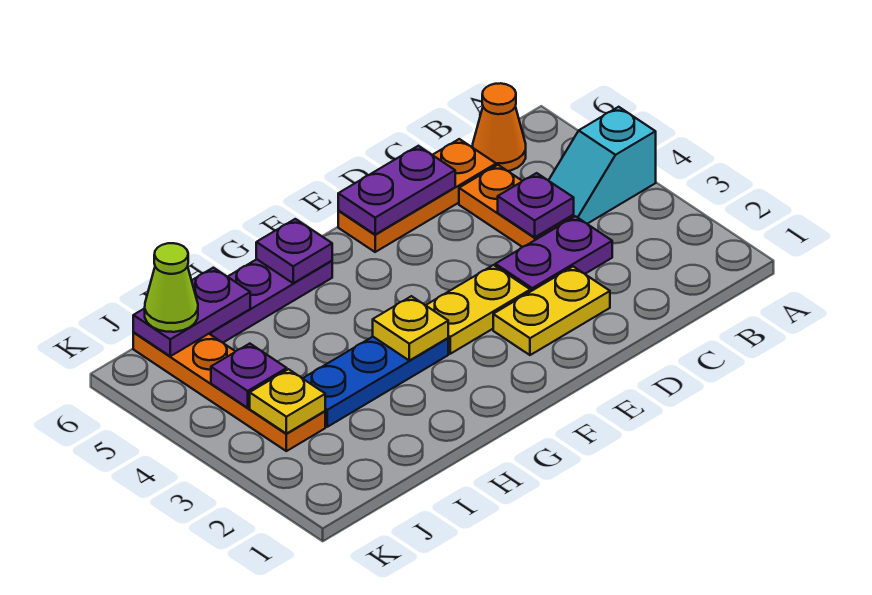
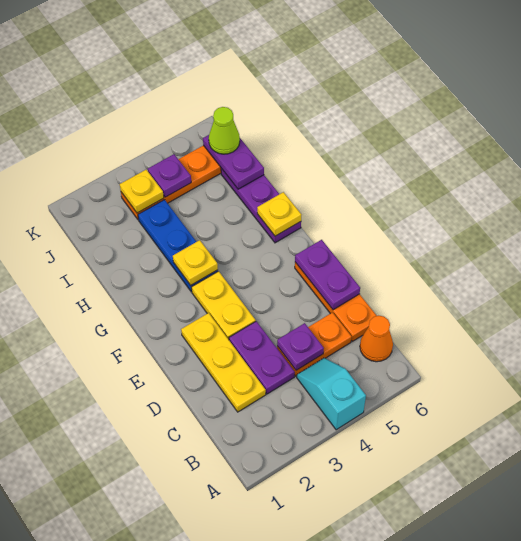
yellow 1x2 plate [493,267,610,355] -> yellow 1x3 plate [181,313,266,412]
purple 1x1 plate [256,219,332,283] -> yellow 1x1 plate [257,192,301,236]

